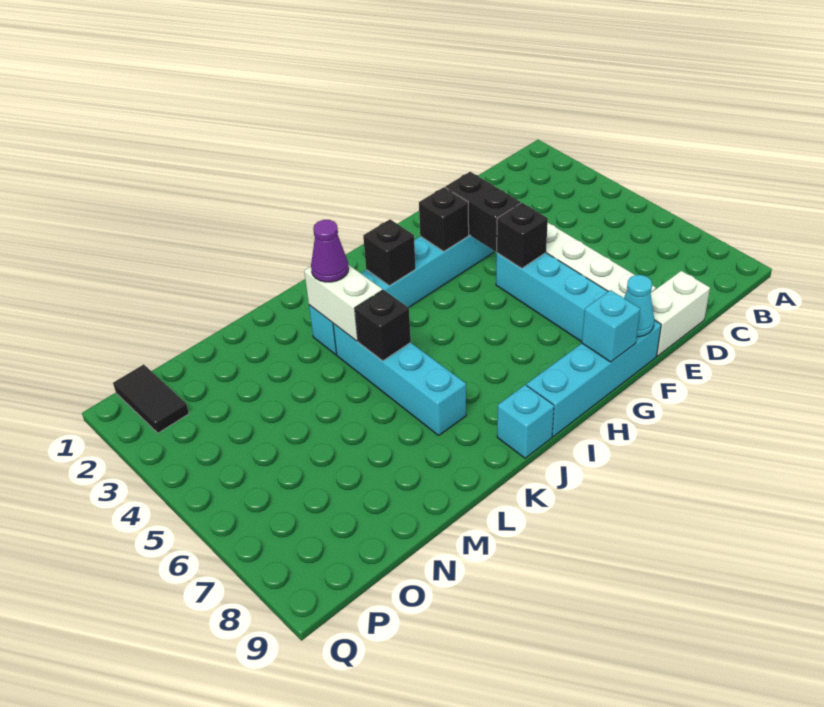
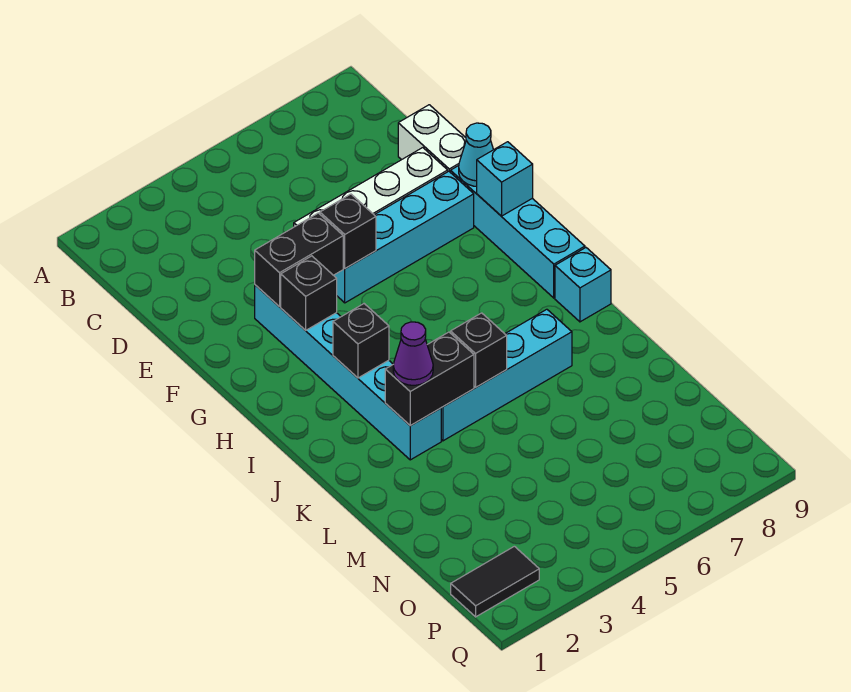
white 1x2 brick [304,265,382,341] -> black 1x2 brick [385,332,474,426]

